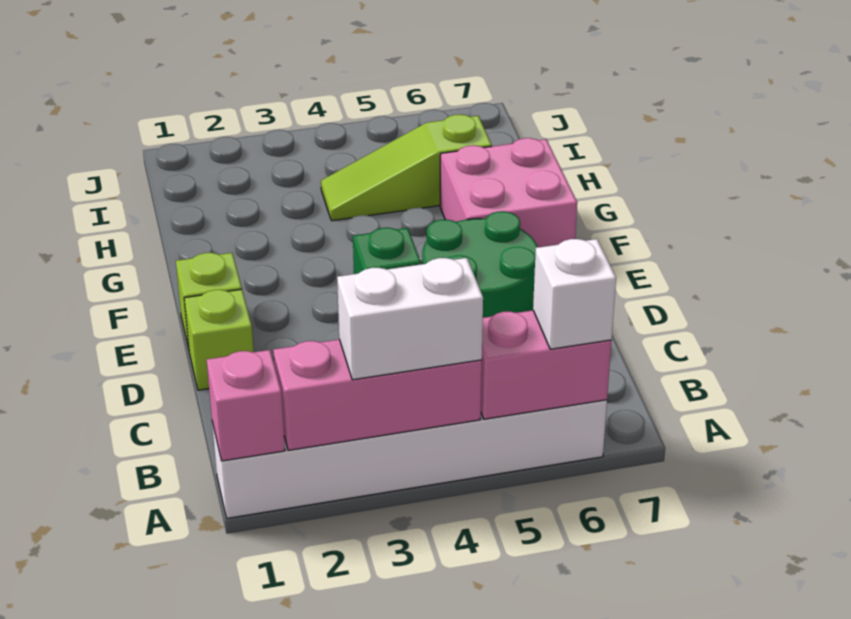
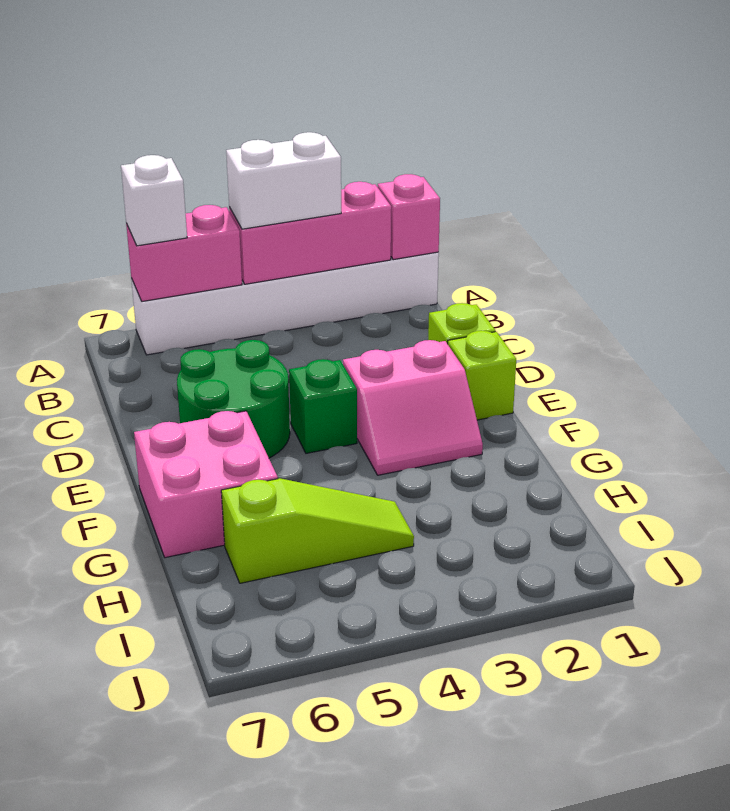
none -> pink 2x2 slope [343,340,483,475]

